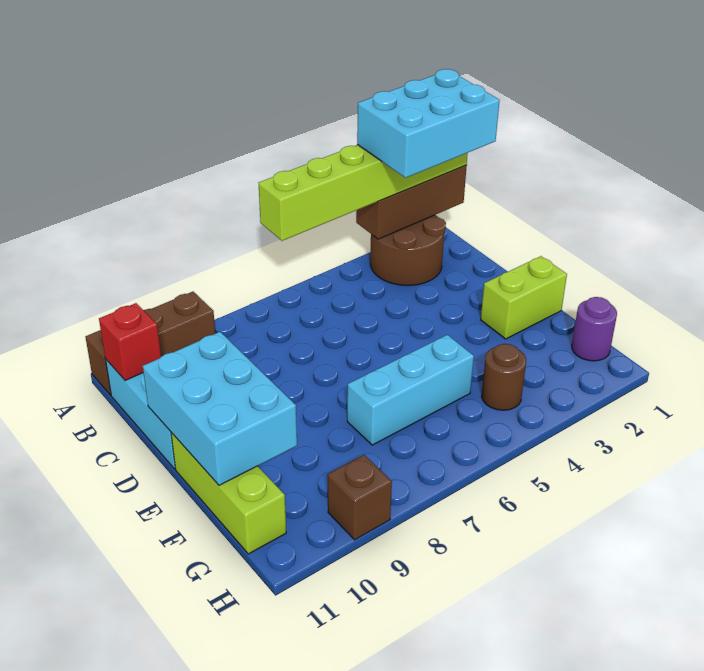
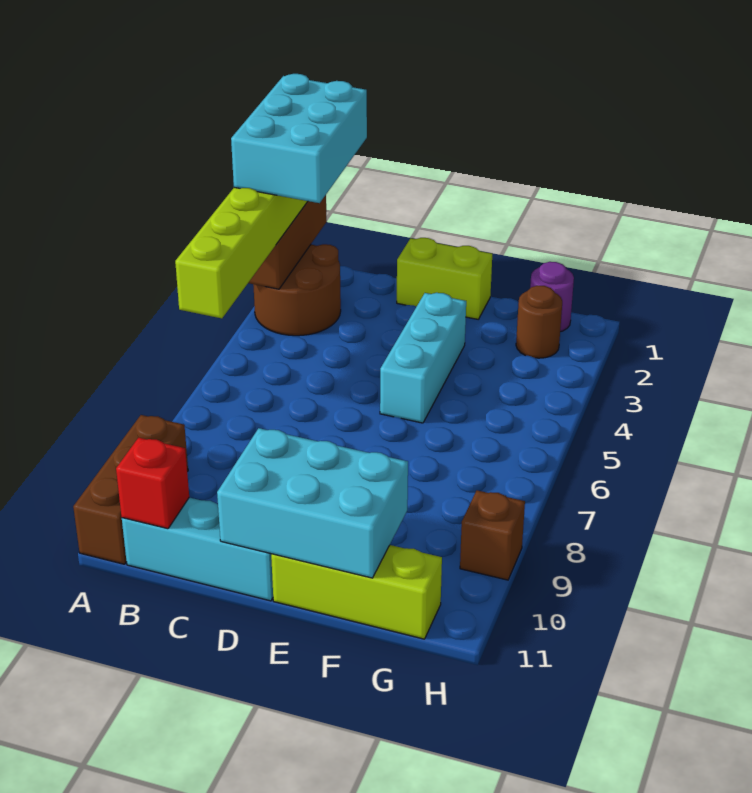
lime 1x2 brick [481,256,567,339] -> lime 1x2 brick turned to [397,238,492,319]
cyan 1x3 brick [347,335,474,445] -> cyan 1x3 brick moved to [380,293,466,423]
brown 1x1 round brick [481,344,526,410] -> brown 1x1 round brick moved to [516,286,562,358]

